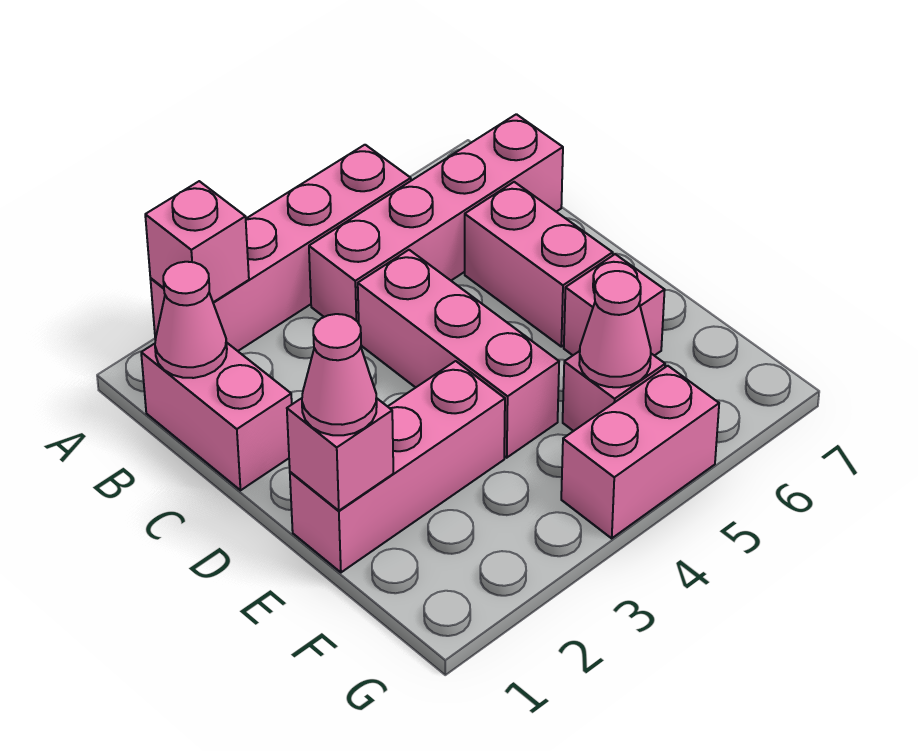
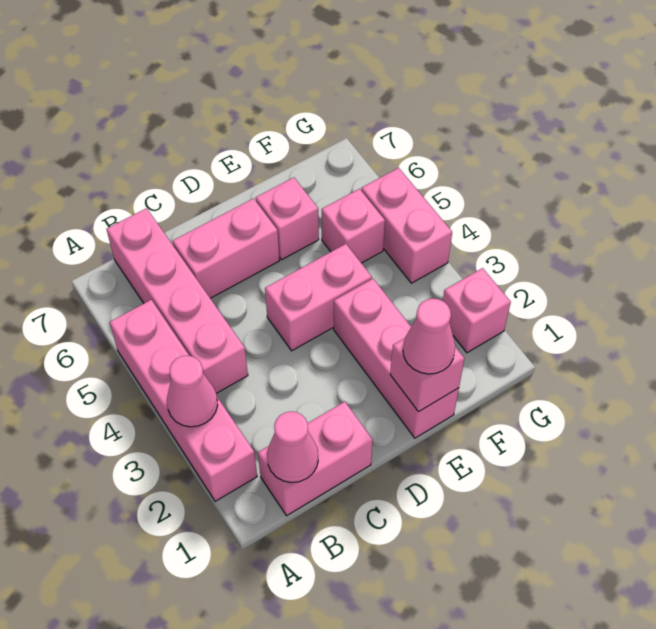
pink 1x1 brick [145,181,249,302] -> pink 1x1 brick moved to [443,268,511,353]
pink 1x3 brick [358,250,559,458] -> pink 1x2 brick [265,244,372,351]
pink 1x1 cone [579,271,651,387] -> pink 1x1 cone moved to [167,356,218,427]

